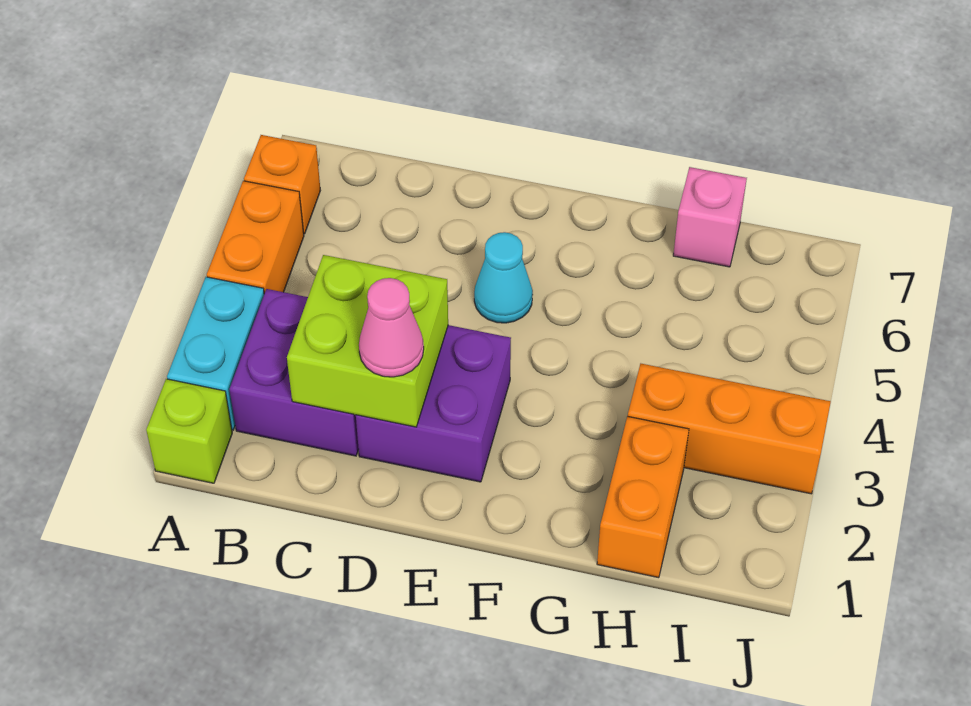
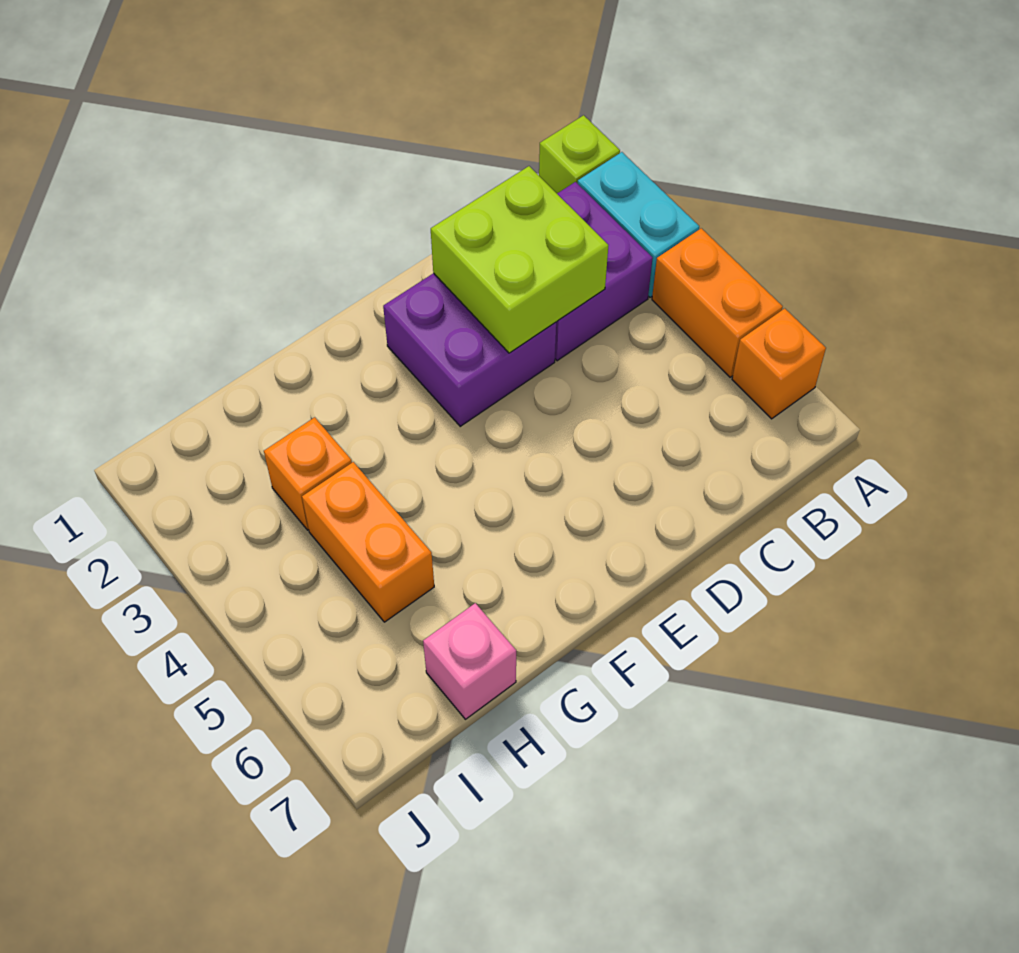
pink 1x1 cone [359,278,424,377] -> none
cyan 1x1 cone [474,232,533,323] -> none
orange 1x2 brick [597,416,689,578] -> orange 1x2 brick moved to [302,462,434,622]
orange 1x3 brick [628,364,831,494] -> orange 1x1 brick [264,417,352,530]

